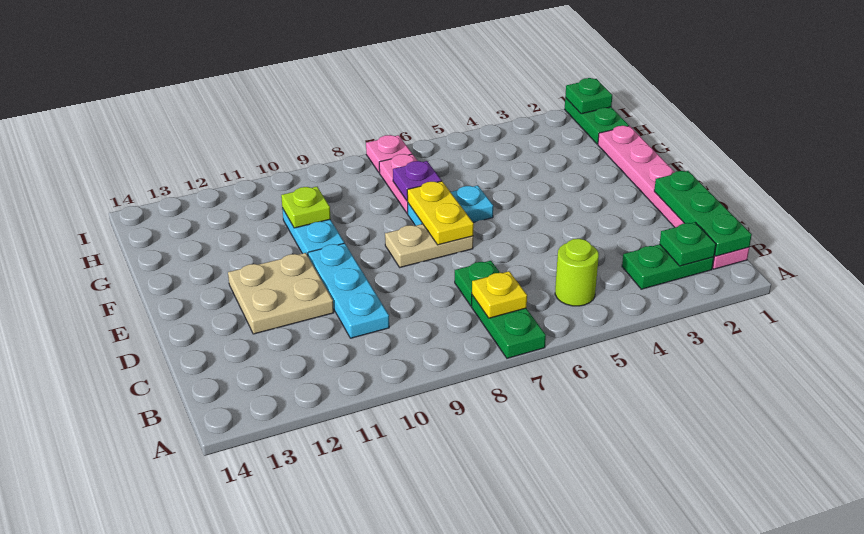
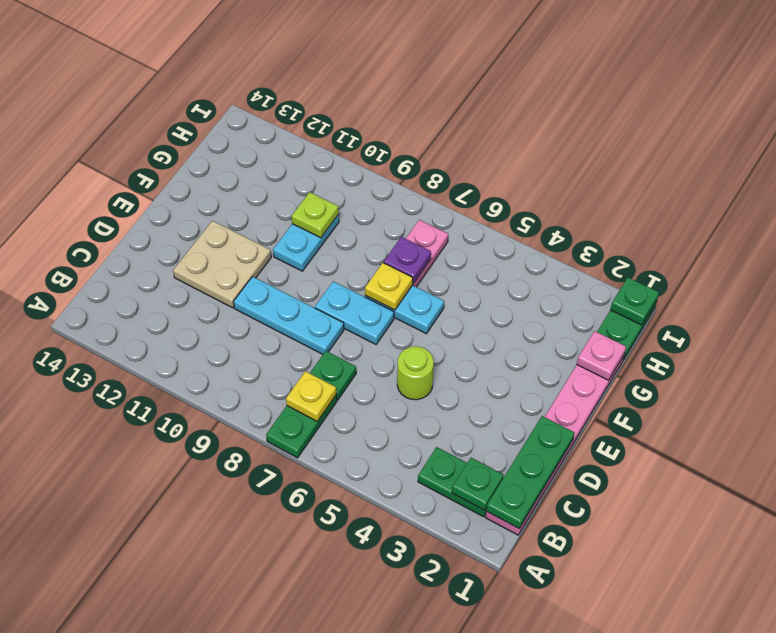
lime 1x1 round brick [555,239,599,306] -> lime 1x1 round brick moved to [397,346,434,400]
cyan 1x3 plate [308,243,389,338] -> cyan 1x3 plate turned to [234,276,344,354]
tan 1x2 plate [385,224,473,267] -> cyan 1x2 plate [315,281,394,344]
yellow 1x2 plate [407,181,474,245] -> yellow 1x1 plate [365,263,413,310]
pink 1x1 plate [366,135,412,173] -> pink 1x1 plate moved to [577,331,626,380]

